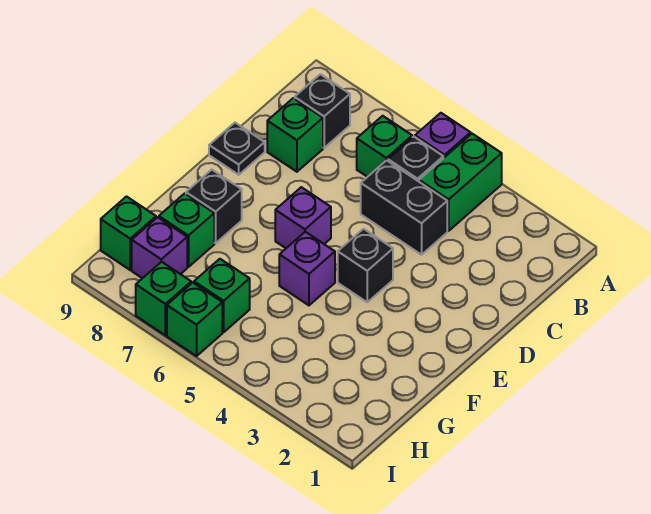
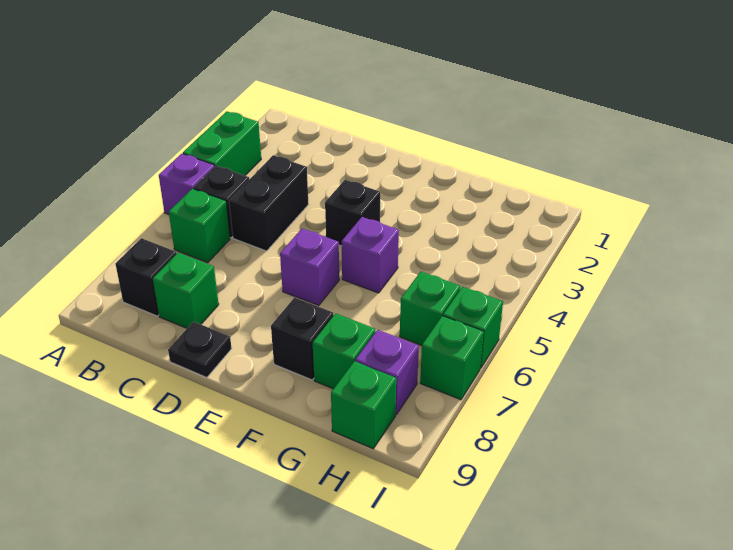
green 1x2 brick [419,134,502,231] -> green 1x2 brick turned to [183,111,261,176]

